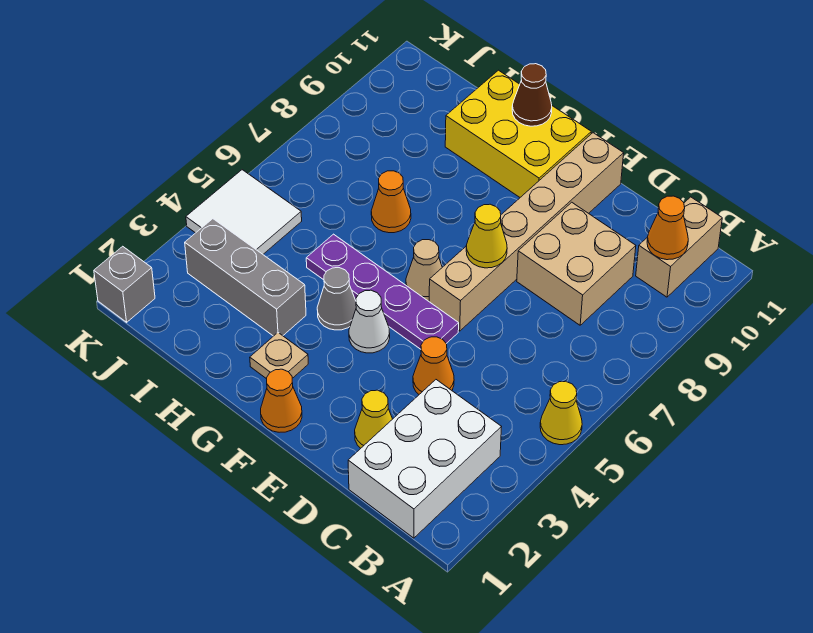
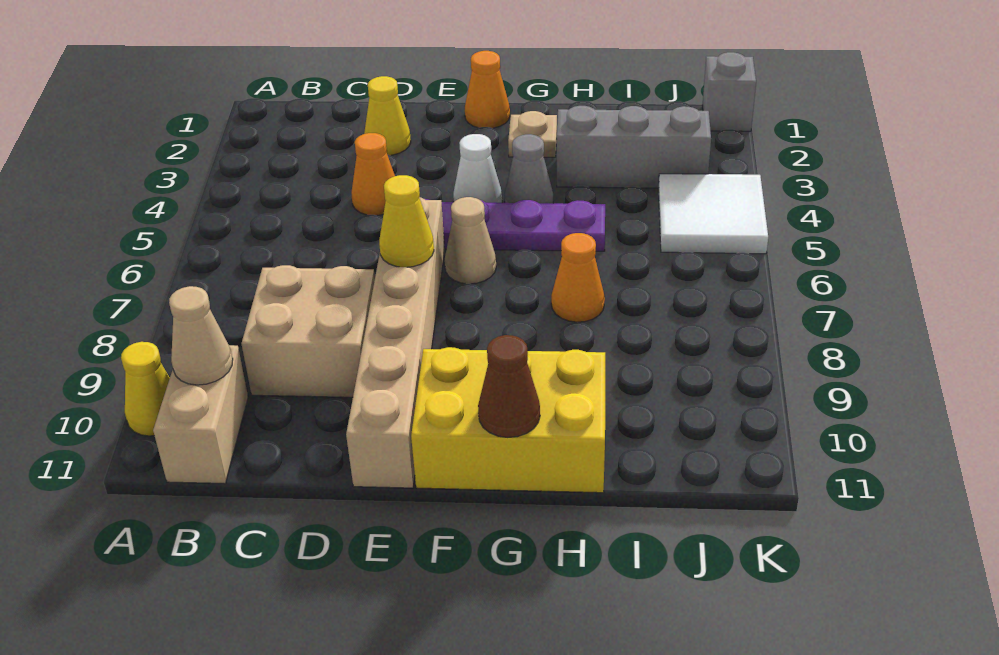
yellow 1x1 cone [540,381,582,445] -> yellow 1x1 cone moved to [121,342,170,436]
white 2x3 brick [348,380,501,538] -> none
orange 1x1 cone [647,196,688,260] -> tan 1x1 cone [169,286,233,385]

